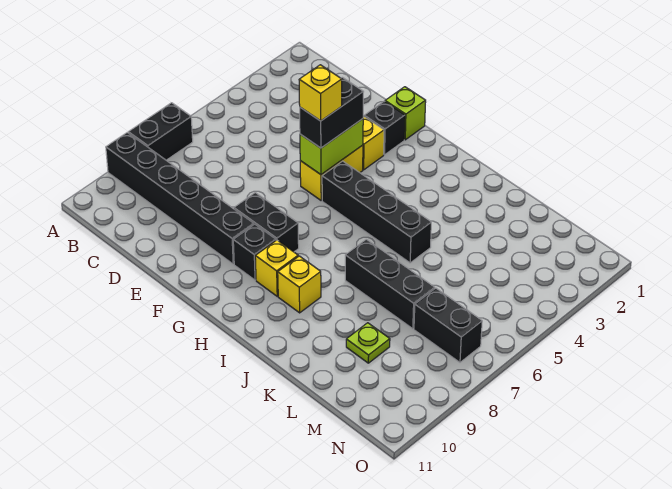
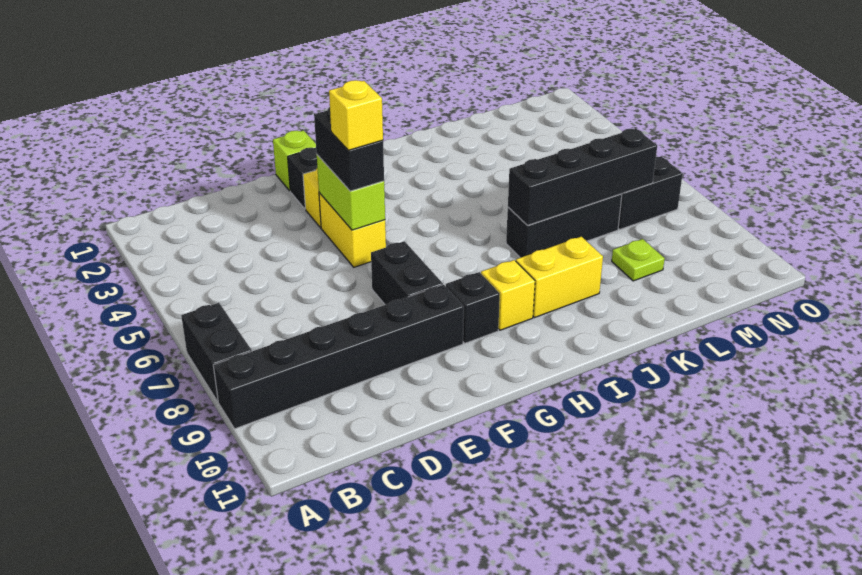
black 1x2 brick [234,193,299,252] -> black 1x2 brick turned to [371,241,443,305]
black 1x4 brick [322,161,431,263] -> black 1x4 brick moved to [508,128,657,225]
yellow 1x1 brick [278,256,321,313] -> yellow 1x2 brick [516,237,603,318]

